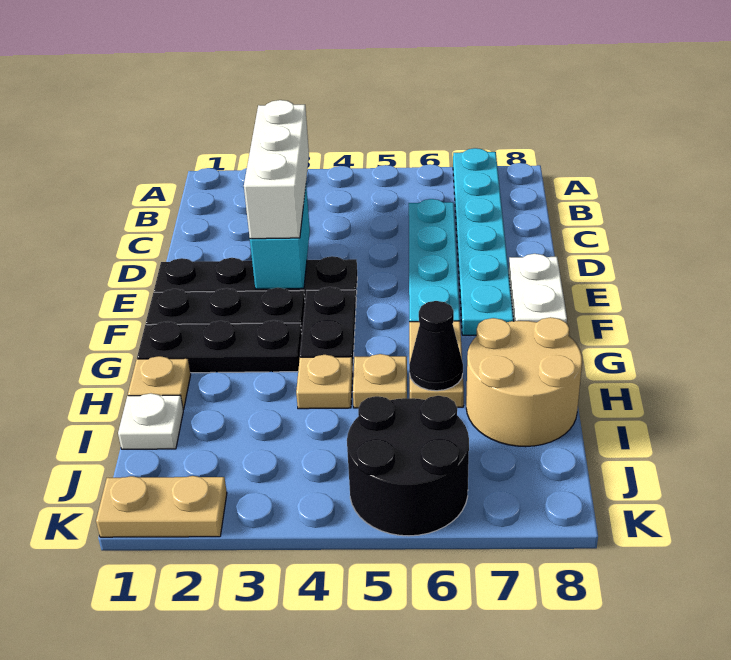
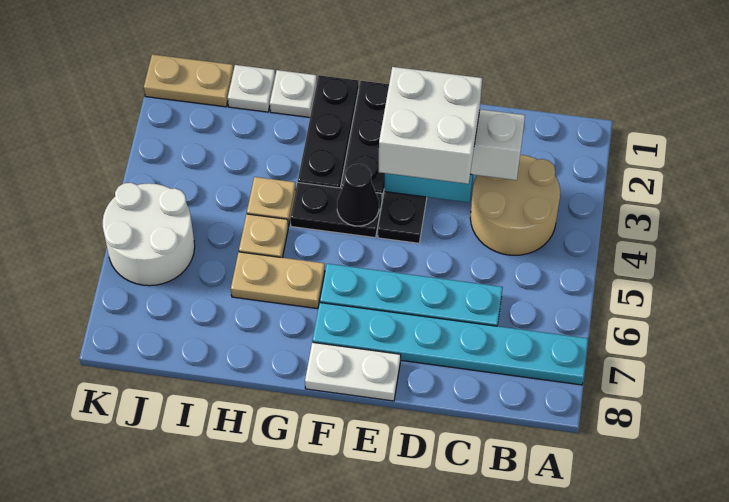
none -> white 2x2 brick [379,67,482,184]
tan 1x1 plate [128,356,191,410] -> white 1x1 plate [270,70,317,117]
black 1x1 cone [409,301,463,391] -> black 1x1 cone moved to [337,164,379,226]
tan 2x2 round brick [466,317,582,447] -> tan 2x2 round brick moved to [470,155,560,255]
black 2x2 round brick [347,396,469,536] -> white 2x2 round brick [103,183,195,286]
tan 1x2 plate [96,476,227,537] -> tan 1x2 plate turned to [144,54,234,107]

